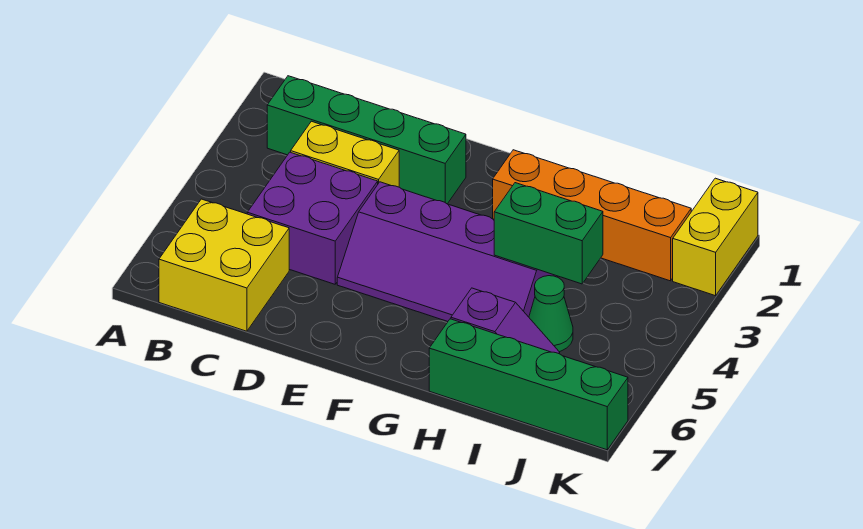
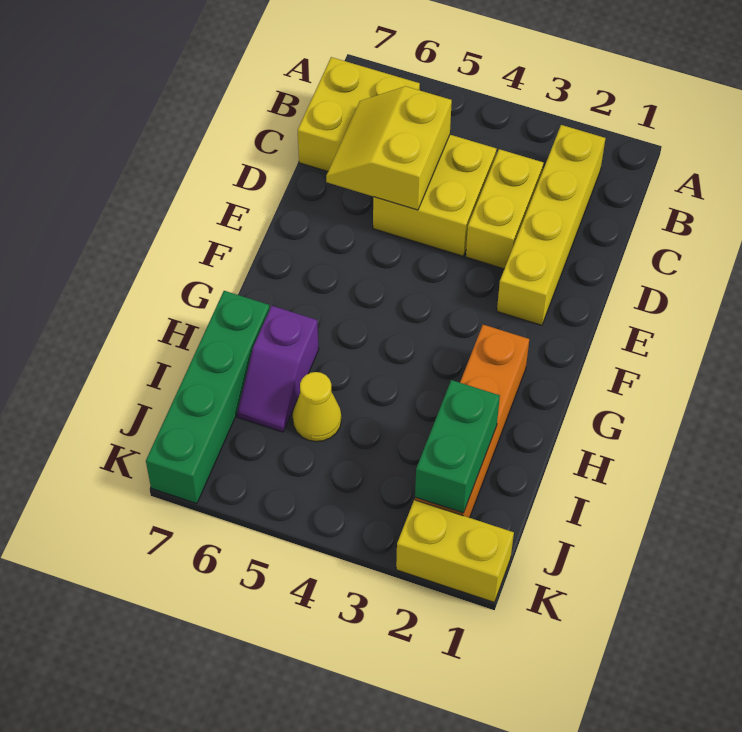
green 1x4 brick [267,76,466,204] -> yellow 1x4 brick [497,125,605,325]
purple 2x2 brick [247,152,378,284] -> yellow 2x2 brick [373,135,496,256]
none -> yellow 2x2 slope [326,86,452,210]
purple 2x4 slope [337,182,558,321] -> none
green 1x2 brick [494,183,603,284] -> green 1x2 brick moved to [415,380,500,513]
green 1x1 cone [529,276,573,352] -> yellow 1x1 cone [292,372,341,442]

